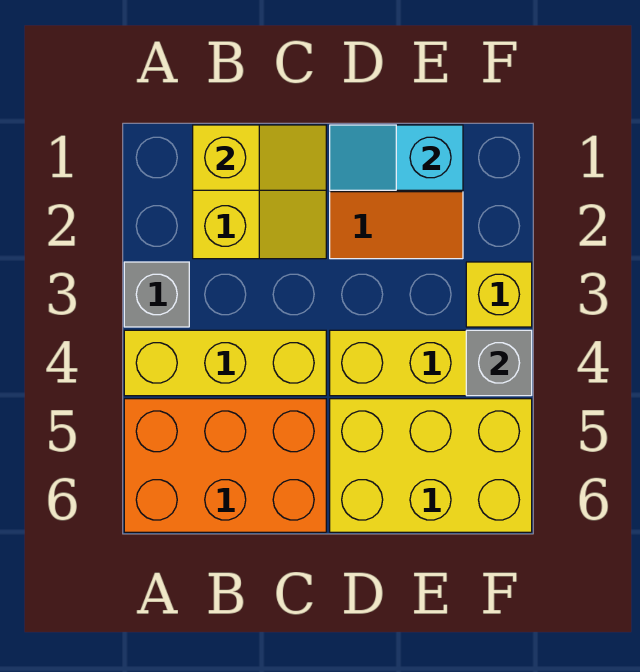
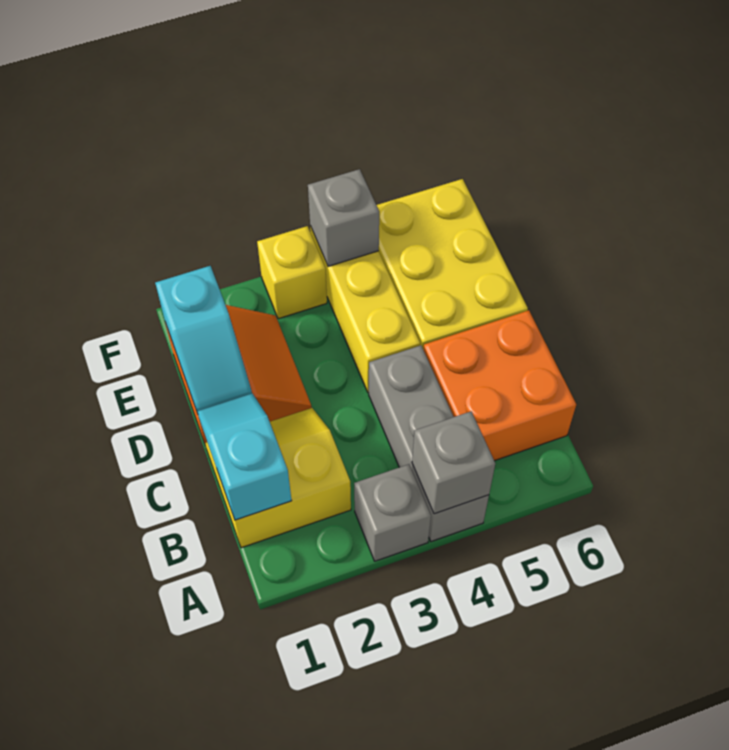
yellow 1x3 brick [124,330,326,396] -> grey 1x3 brick [369,345,489,541]
none -> grey 1x1 brick [412,412,495,514]
orange 2x3 brick [124,399,326,532] -> orange 2x2 brick [423,310,576,461]
yellow 1x2 slope [193,125,326,190] -> cyan 1x2 slope [197,393,292,520]

